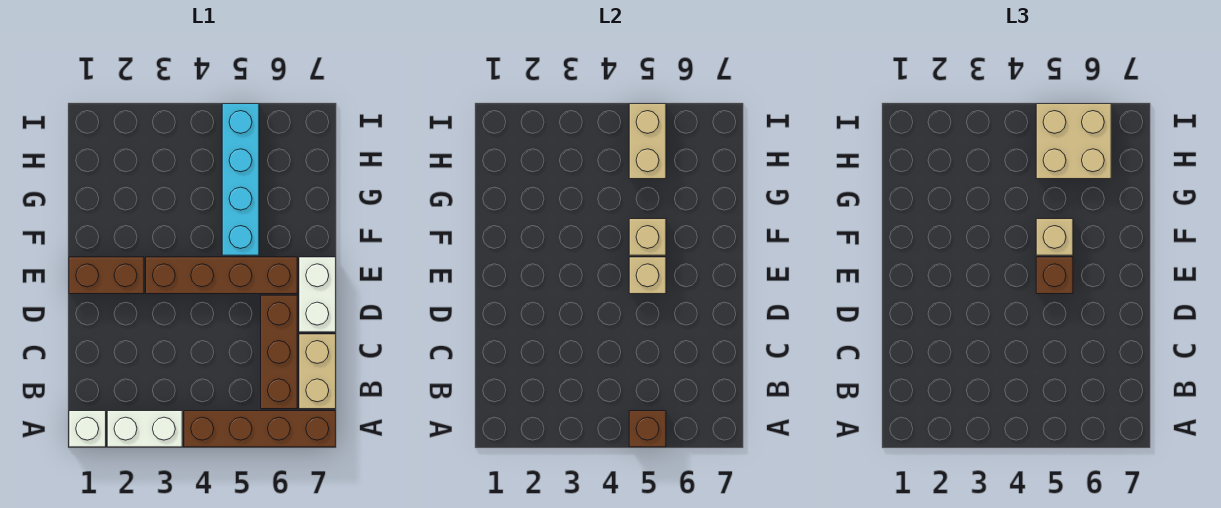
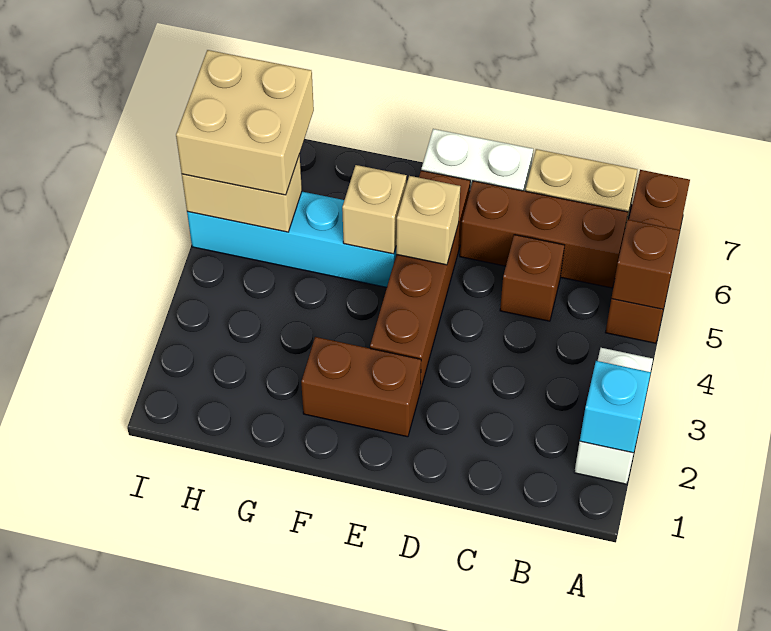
white 1x1 brick [69,411,106,447] -> none
none -> cyan 1x1 brick [580,361,651,453]
brown 1x4 brick [184,411,336,447] -> brown 1x3 brick [605,170,690,343]
brown 1x2 brick [69,257,144,294] -> brown 1x2 brick turned to [301,337,421,437]
brown 1x1 brick [1036,257,1073,294] -> brown 1x1 brick moved to [500,235,565,321]
tan 1x1 brick [1036,219,1073,255] -> none

